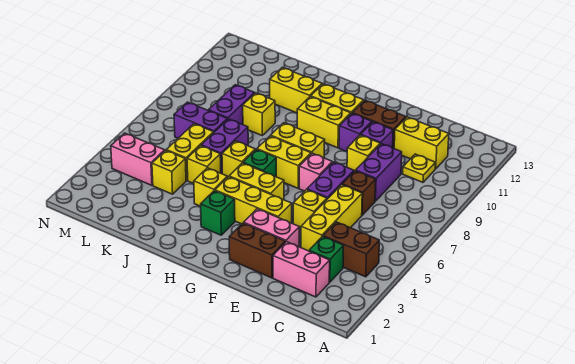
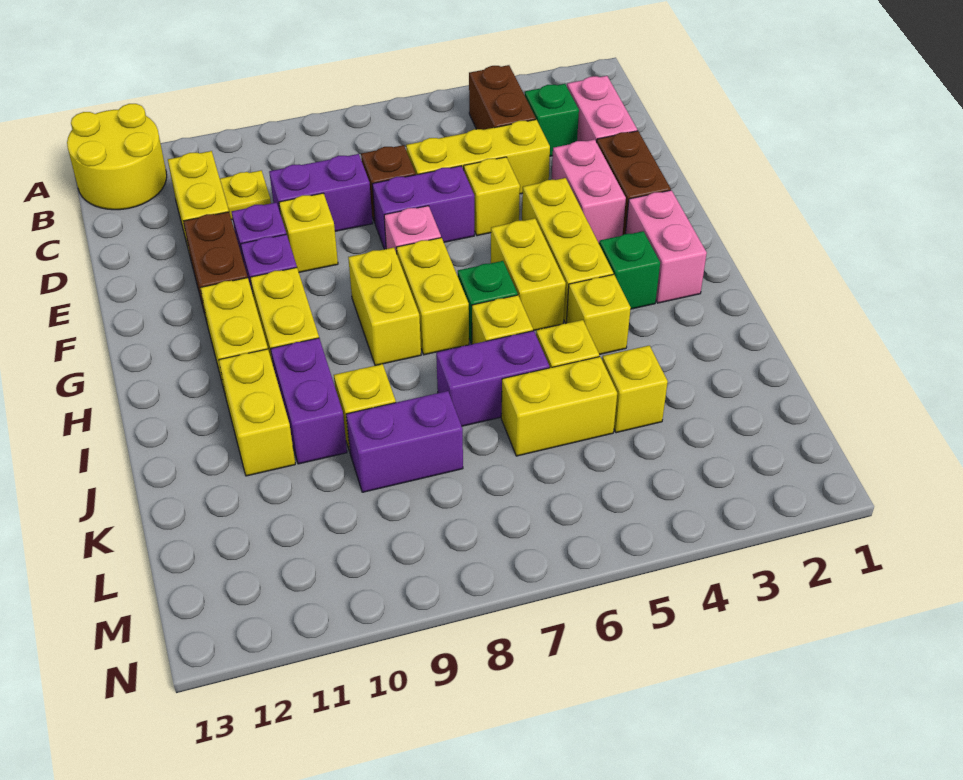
none -> yellow 2x2 round brick [67,104,167,210]
purple 1x2 brick [174,102,227,138] -> purple 1x2 brick moved to [271,338,347,464]
pink 1x2 brick [111,133,165,185] -> pink 1x2 brick moved to [626,190,707,303]

